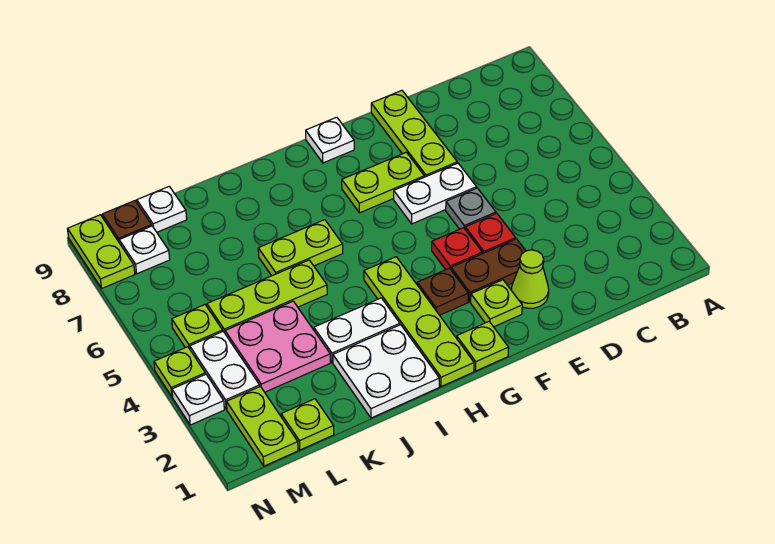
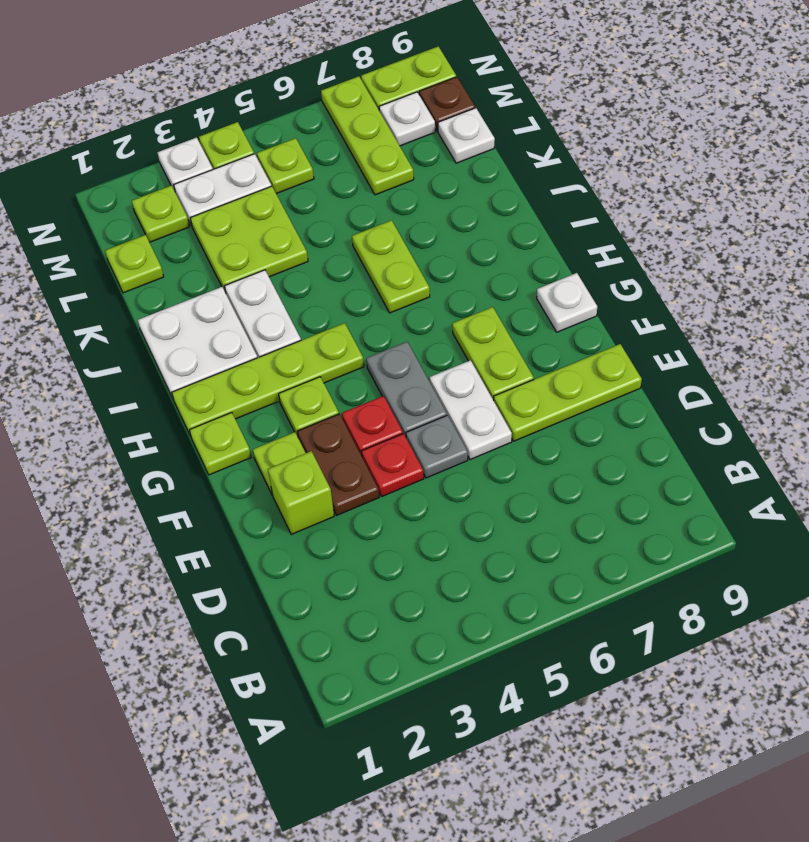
lime 1x1 cone [511,250,549,308] -> lime 1x1 brick [268,451,334,535]
none -> grey 1x2 plate [366,342,447,437]
brown 1x1 plate [417,268,468,315] -> lime 1x1 plate [279,377,339,437]
lime 1x3 plate [207,260,327,333] -> lime 1x3 plate moved to [321,76,414,195]
pink 2x2 plate [225,301,330,392] -> lime 2x2 plate [190,186,308,293]
lime 1x2 plate [226,386,298,466] -> lime 1x1 plate [132,185,189,242]

